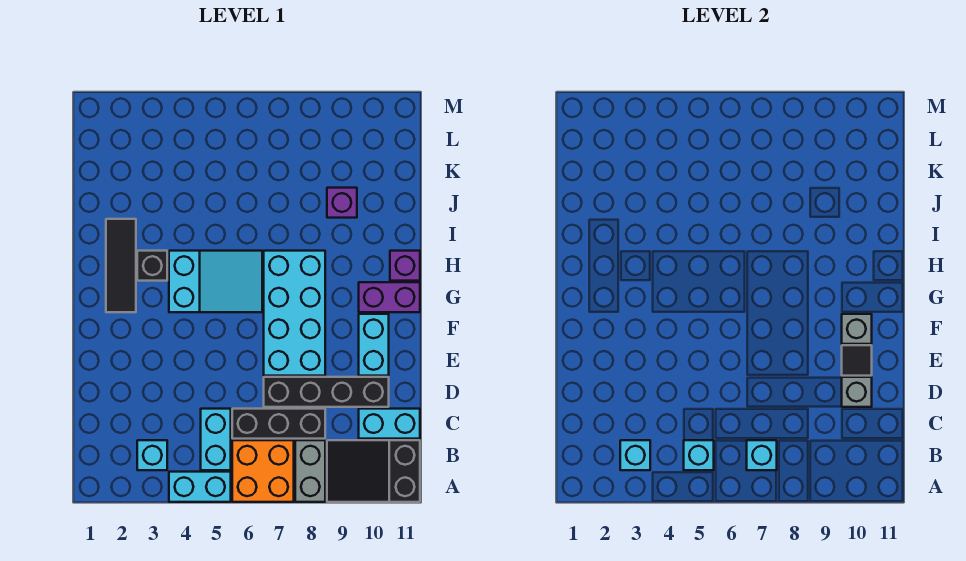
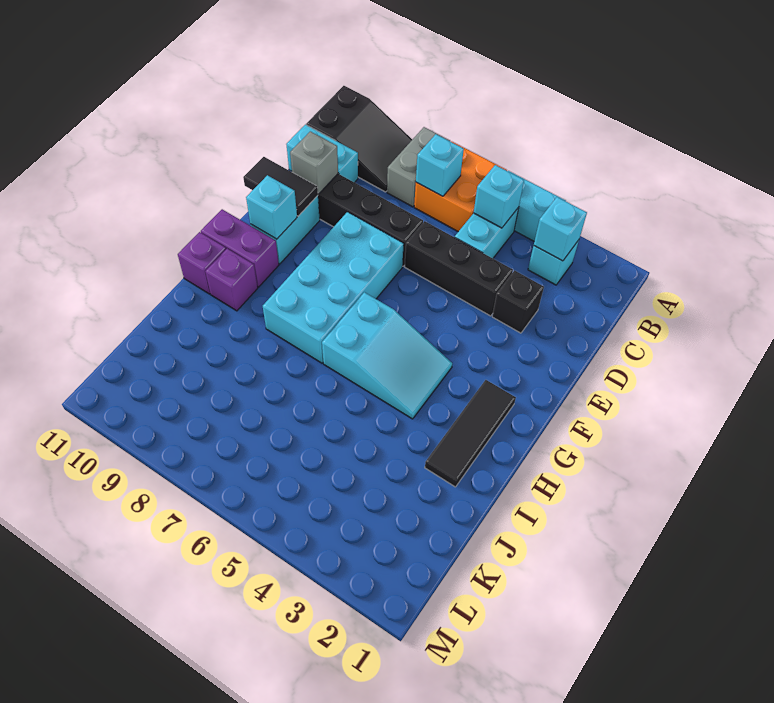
black 1x3 brick [232,409,325,439] -> black 1x3 brick moved to [405,221,513,316]
black 1x1 tile [842,345,872,376] -> black 1x2 tile [243,157,318,216]
grey 1x1 brick [842,314,872,344] -> cyan 1x1 brick [246,175,297,239]
cyan 2x3 slope [169,251,262,312] -> cyan 2x3 slope turned to [322,292,452,419]
black 1x1 brick [137,251,167,281] -> black 1x1 brick moved to [492,270,544,333]
purple 1x1 brick [327,188,357,218] -> purple 1x1 brick moved to [205,249,258,311]

